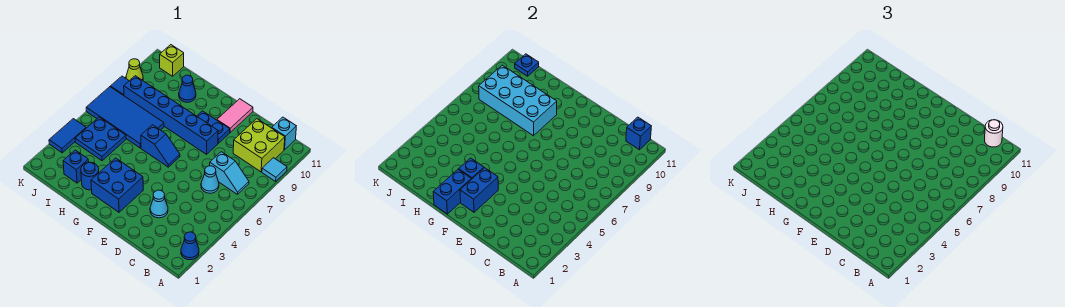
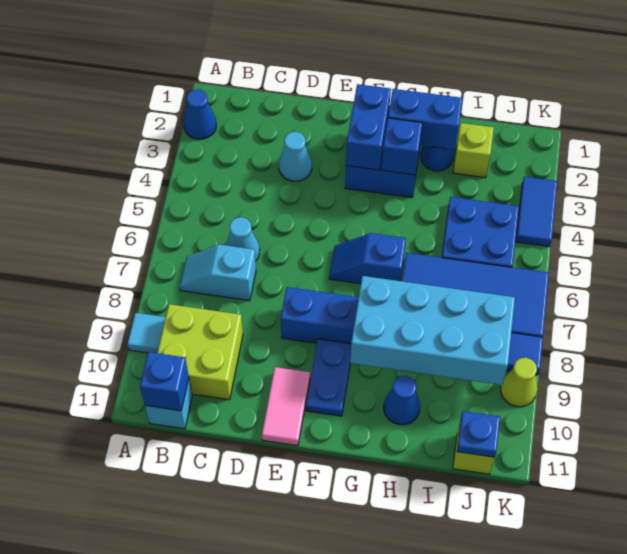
white 1x1 round brick [985,120,1003,147] -> none
blue 1x2 plate [197,111,230,143] -> blue 1x2 plate turned to [306,339,351,416]
blue 1x2 brick [433,169,471,214] -> blue 1x2 brick turned to [388,89,462,150]
blue 1x1 brick [63,150,89,183] -> lime 1x1 brick [453,123,494,178]

